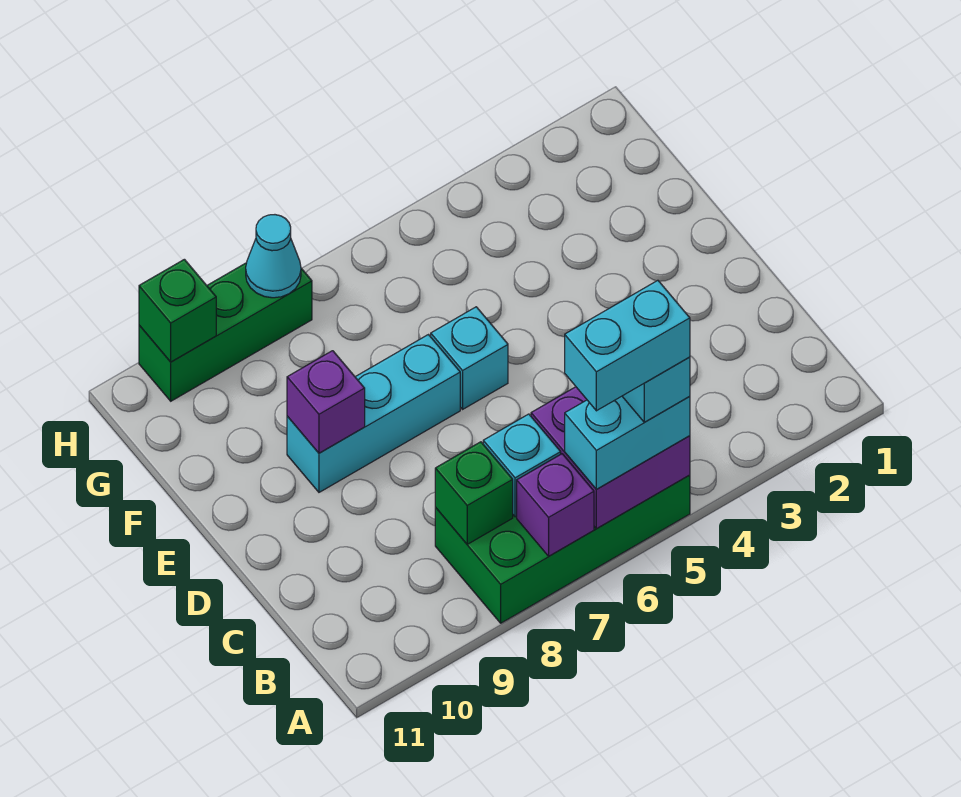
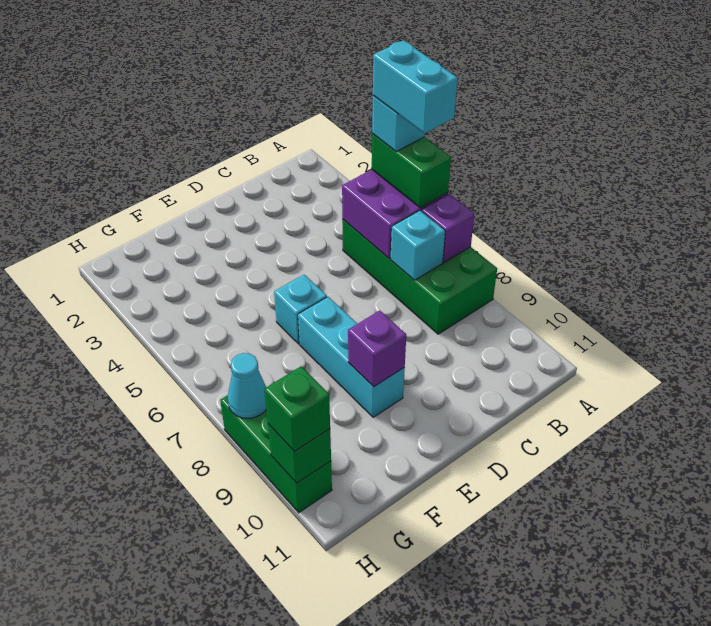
cyan 1x2 brick [565,396,690,489] -> green 1x2 brick [372,134,451,208]
green 1x1 brick [435,442,513,544] -> green 1x1 brick moved to [264,366,330,452]

